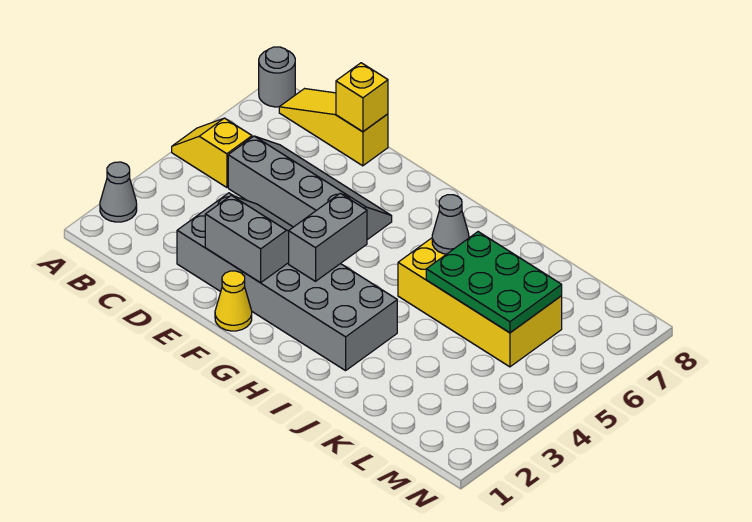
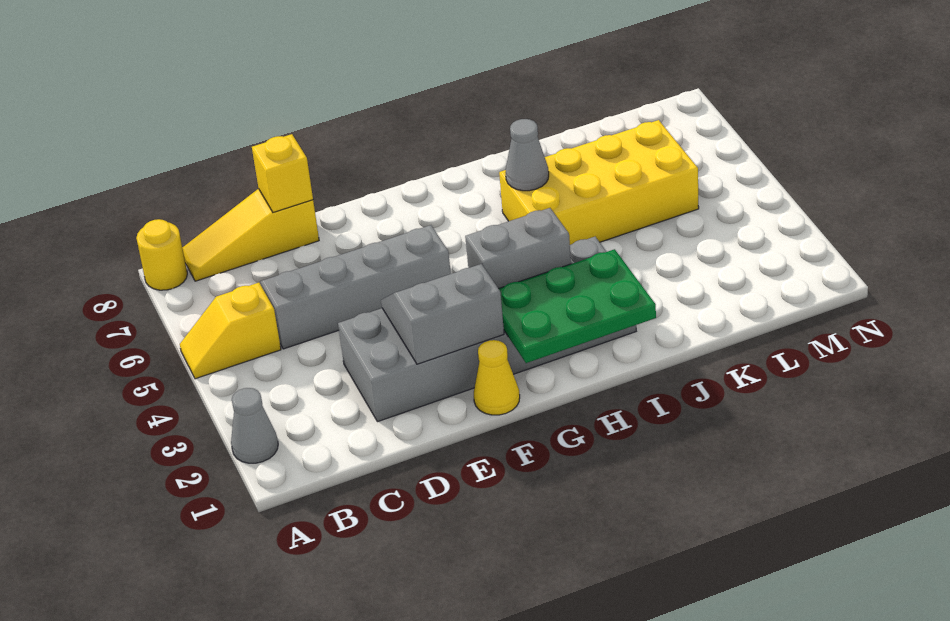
grey 1x1 round brick [259,47,295,107] -> yellow 1x1 round brick [136,219,187,290]
grey 1x2 brick [289,193,367,281] -> grey 1x2 brick turned to [465,208,571,289]
green 2x3 plate [426,232,562,333] -> green 2x3 plate moved to [499,249,656,363]

